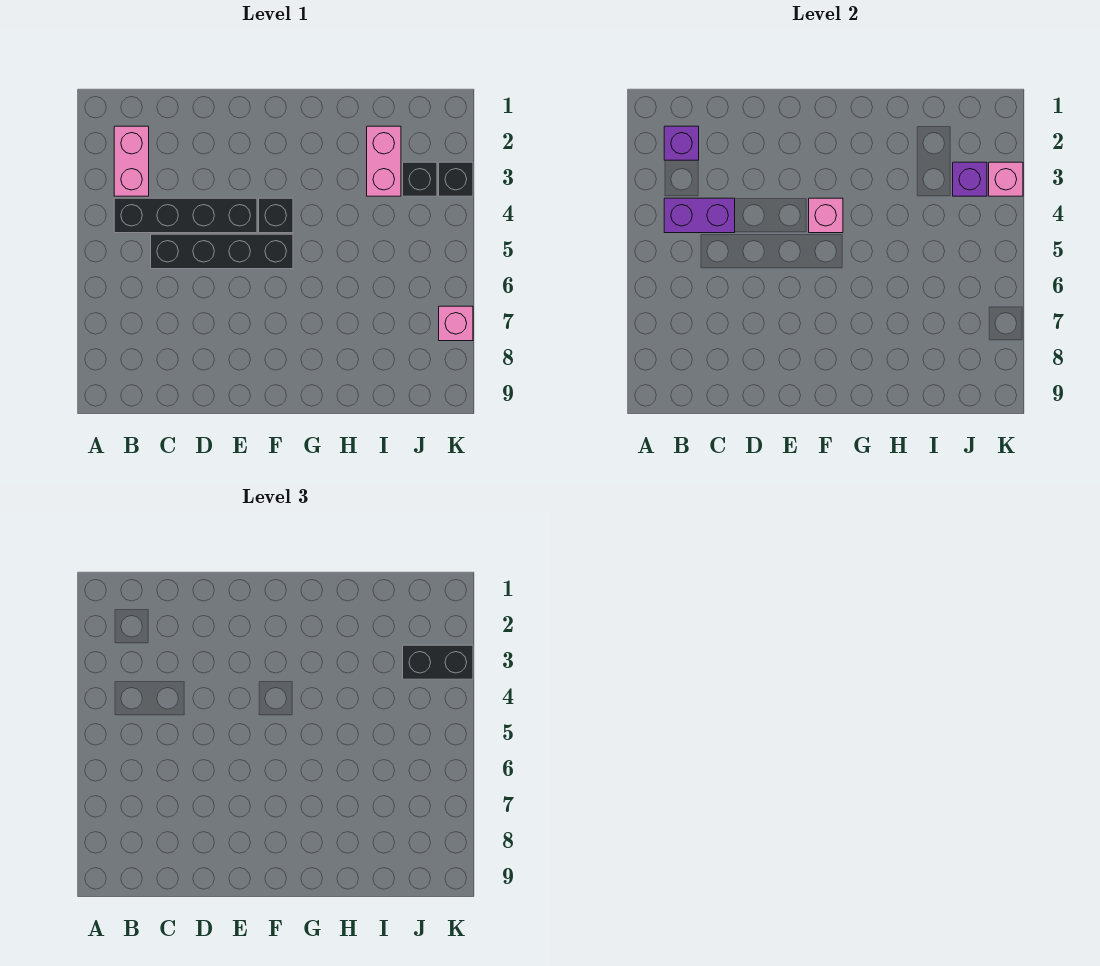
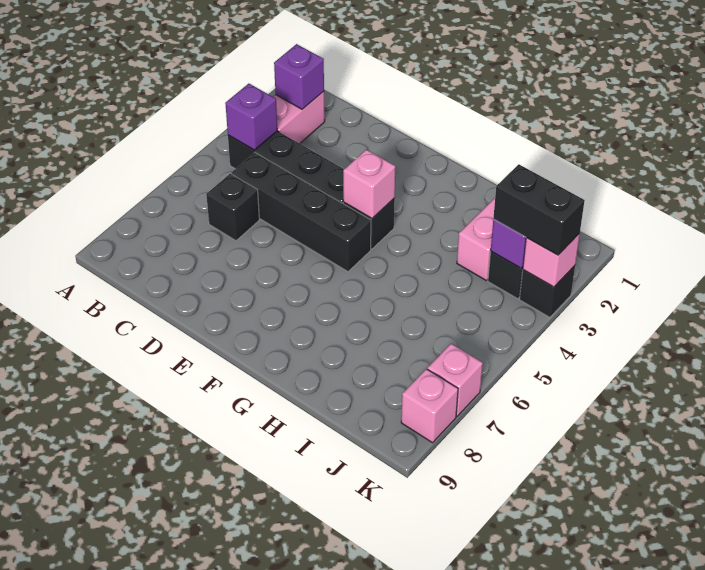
purple 1x2 brick [664,198,735,233] -> purple 1x1 brick [225,84,277,150]
none -> black 1x1 brick [206,174,259,241]
none -> pink 1x1 brick [401,369,458,443]

